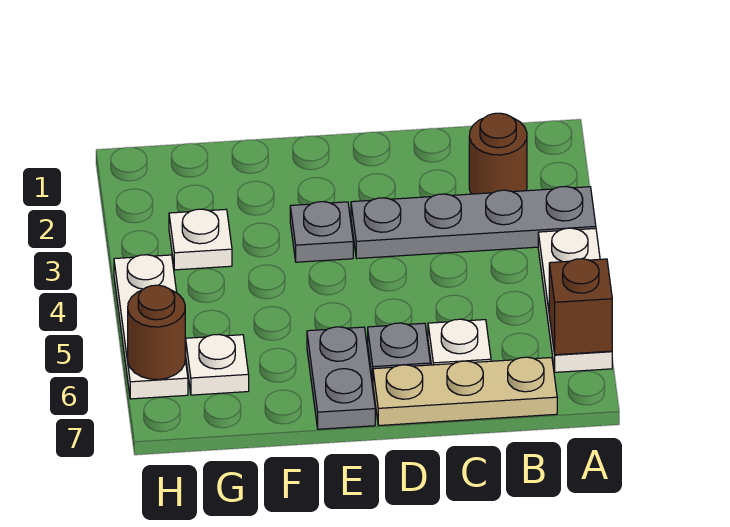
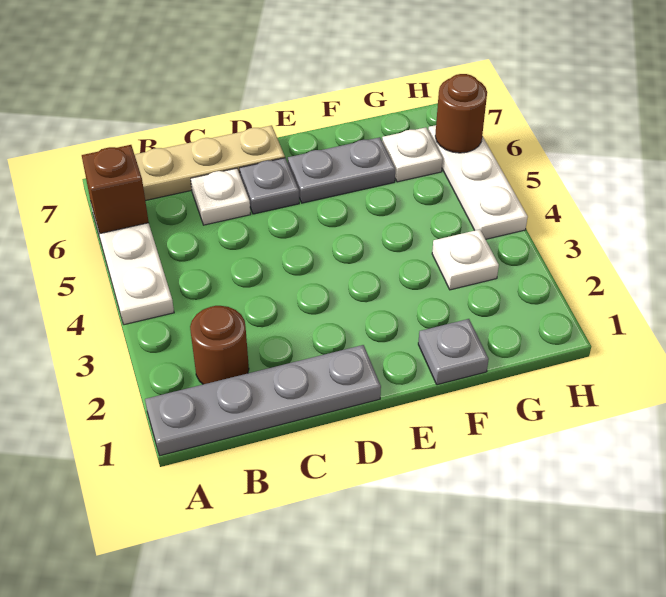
grey 1x4 plate [351,186,596,258] -> grey 1x4 plate moved to [145,345,381,456]
grey 1x1 plate [290,202,353,262] -> grey 1x1 plate moved to [418,319,489,385]
grey 1x2 plate [307,327,375,429] -> grey 1x2 plate turned to [288,137,395,203]

